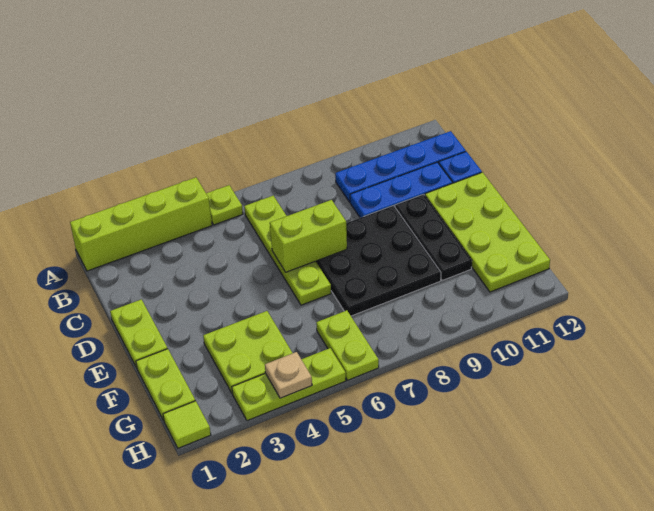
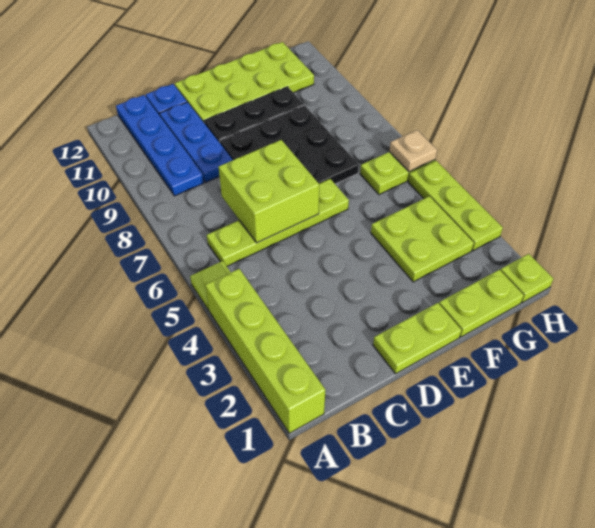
lime 1x2 brick [270,200,347,272] -> lime 2x2 brick [219,140,319,243]
lime 1x1 tile [163,401,211,448] -> lime 1x1 plate [501,254,553,303]
tan 1x1 plate [265,352,312,398] -> tan 1x1 plate moved to [389,130,437,172]

